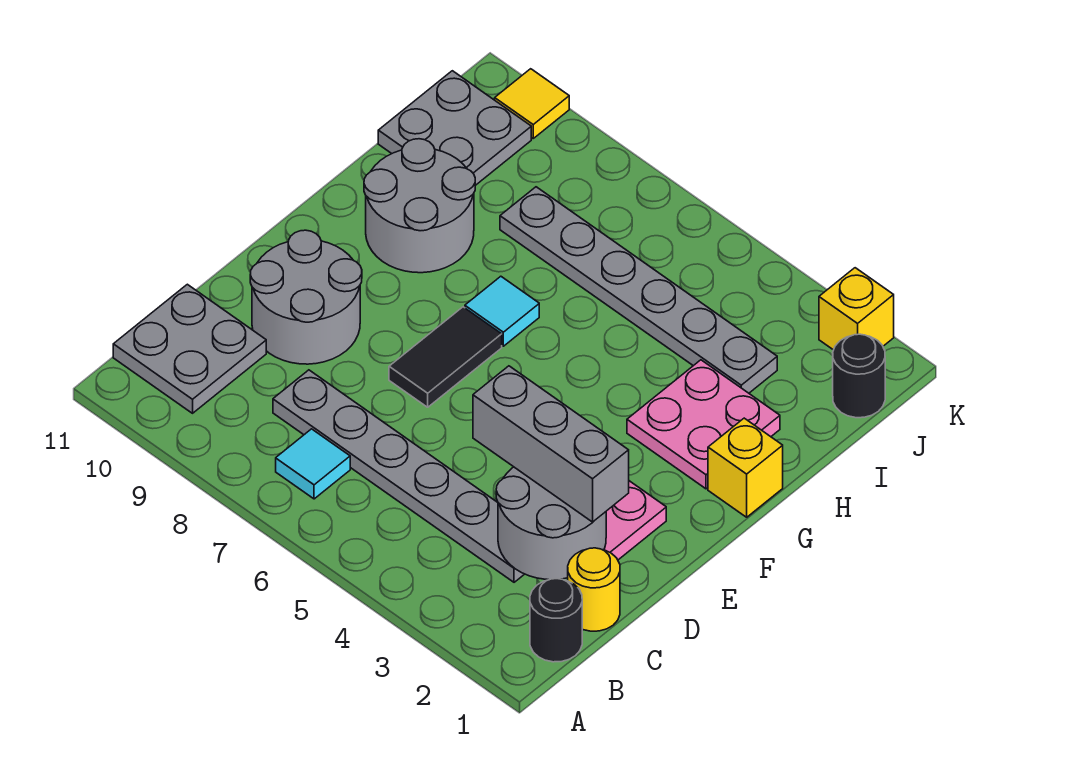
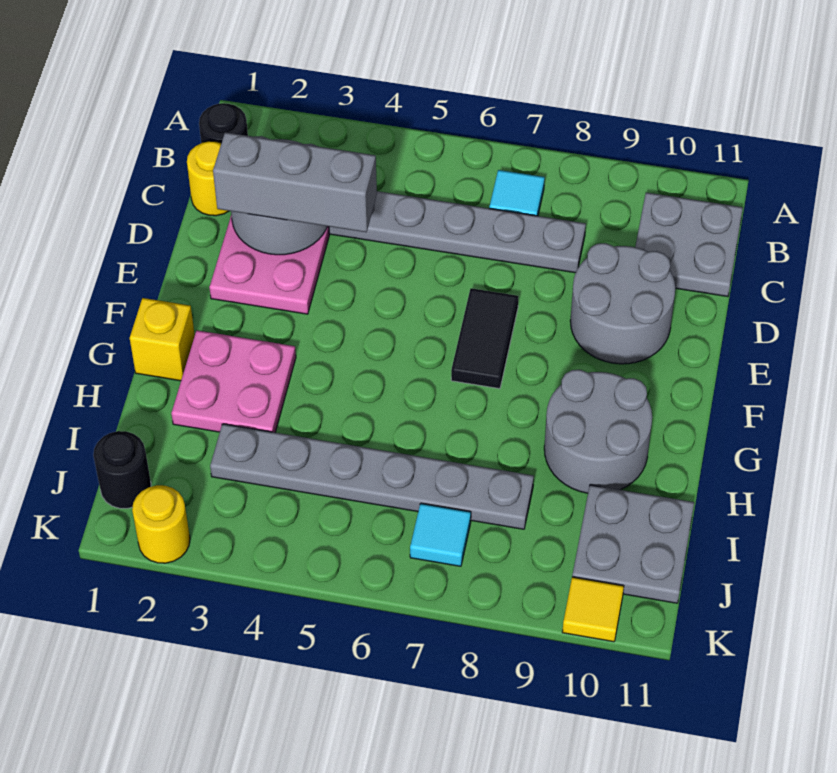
cyan 1x1 tile [465,276,539,346] -> cyan 1x1 tile moved to [410,503,471,566]
yellow 1x1 brick [819,268,894,350] -> yellow 1x1 round brick [132,485,190,563]

